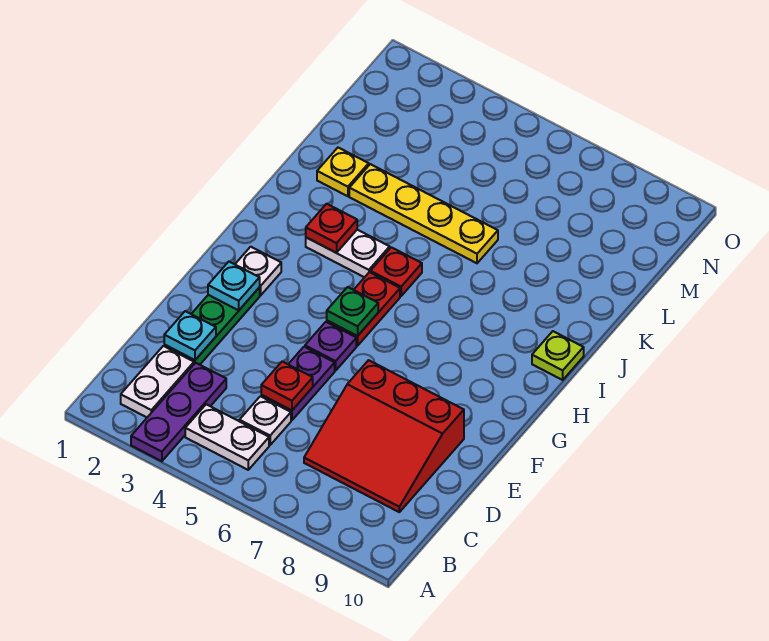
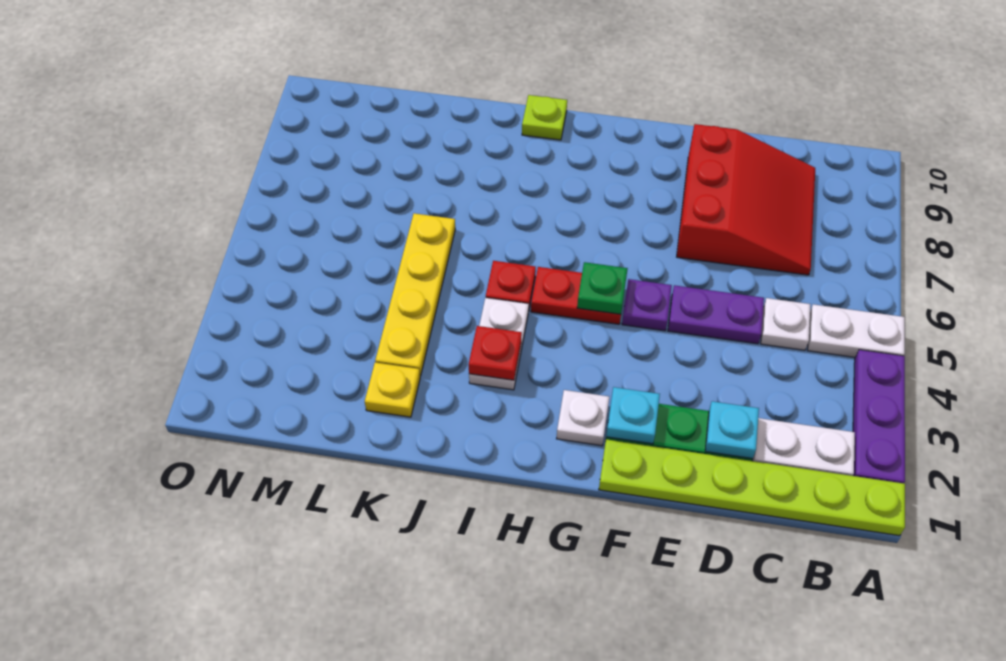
none -> lime 1x6 plate [599,439,905,536]
purple 1x3 plate [131,363,226,461] -> purple 1x3 plate turned to [853,350,905,483]
white 1x2 plate [185,404,269,470] -> white 1x2 plate turned to [808,304,905,357]
red 1x1 plate [261,362,313,410] -> none

